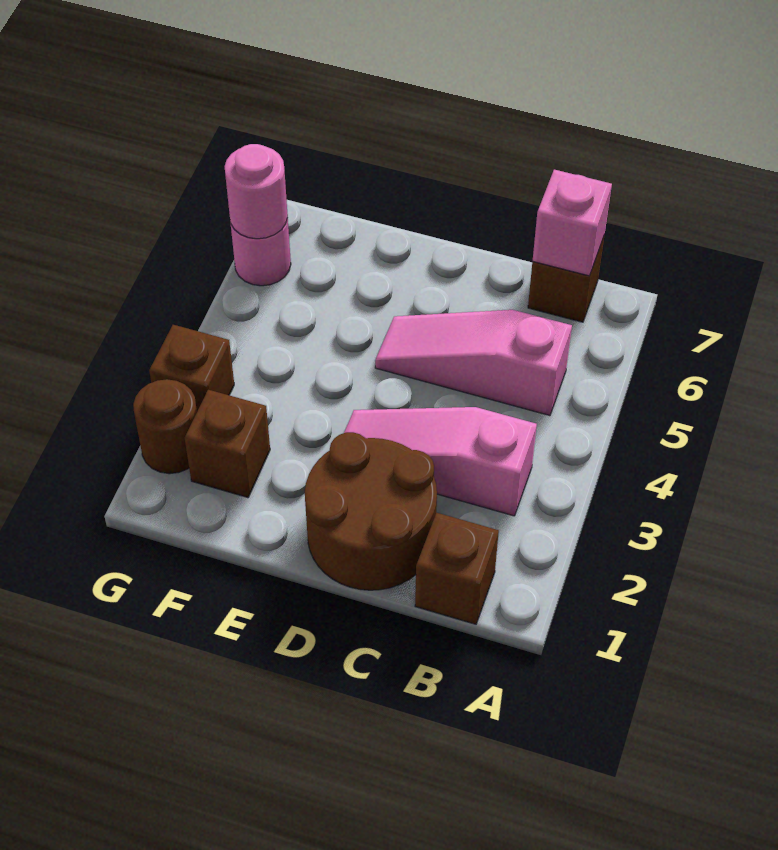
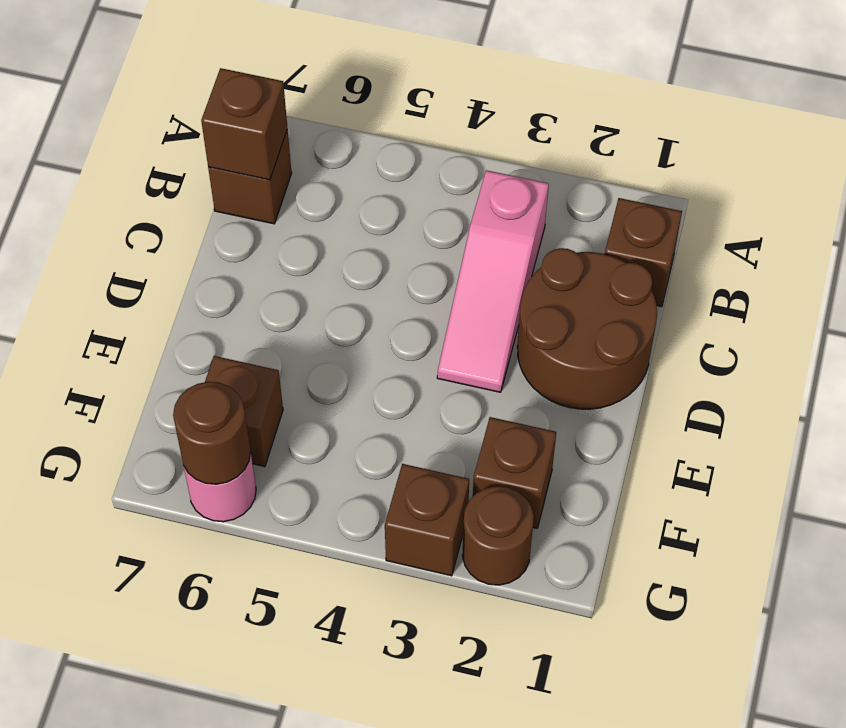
pink 1x3 slope [375,310,572,416] -> none
pink 1x1 brick [533,170,612,276] -> brown 1x1 brick [201,68,288,180]
none -> brown 1x1 brick [205,356,283,467]
pink 1x1 round brick [225,144,288,239] -> brown 1x1 round brick [173,382,251,484]

